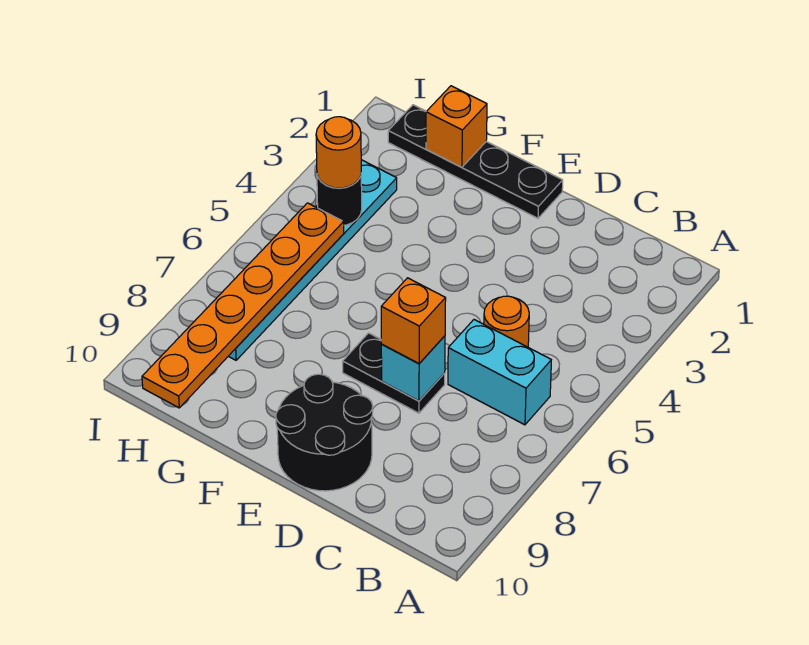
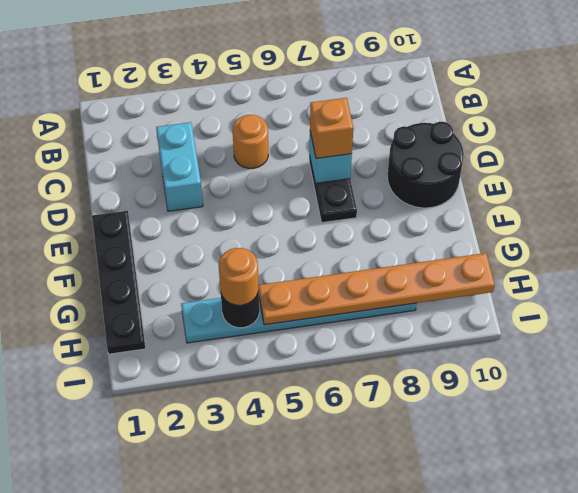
cyan 1x2 brick [448,320,551,425] -> cyan 1x2 brick moved to [156,122,203,211]
orange 1x1 brick [426,86,487,167] -> none

